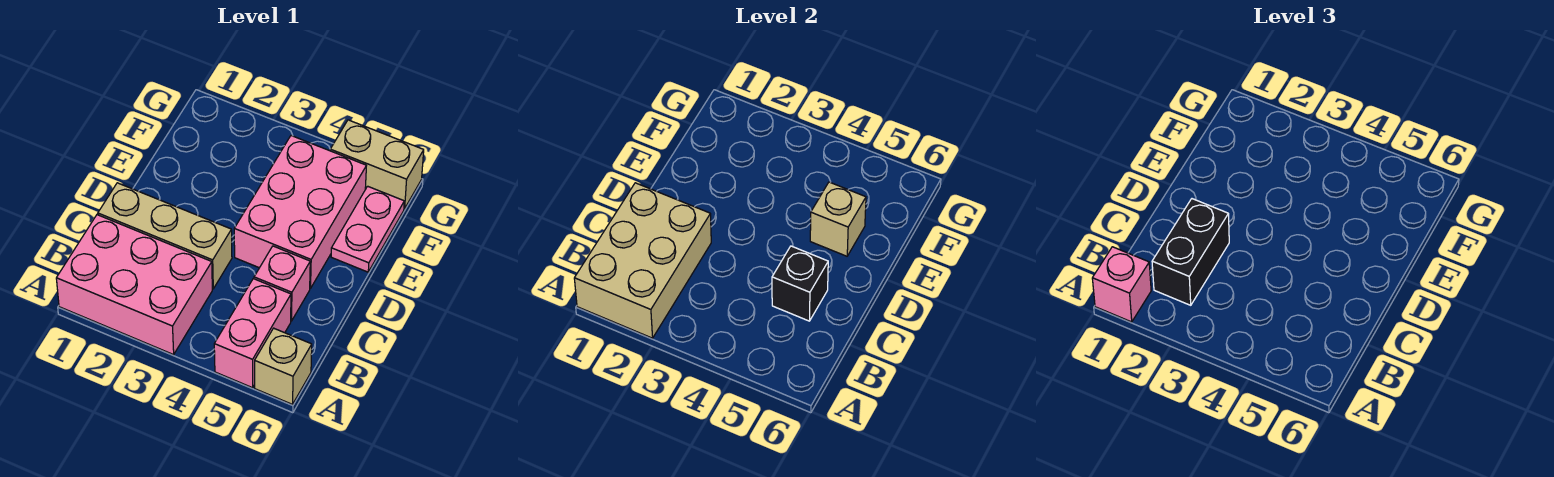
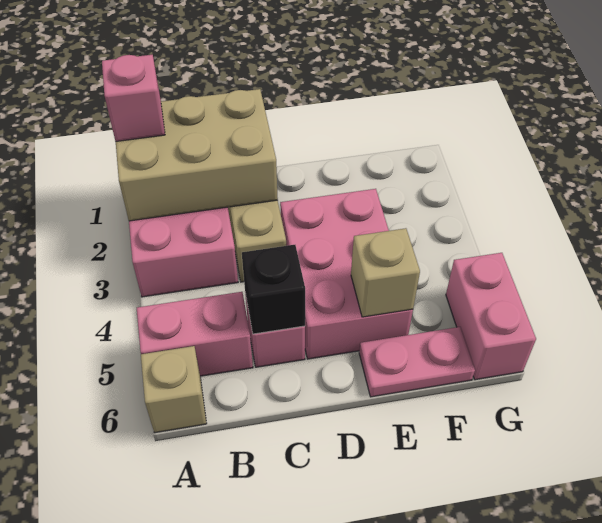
black 1x2 brick [1152,199,1229,305] -> none
pink 2x3 brick [234,136,366,289] -> pink 2x3 brick turned to [280,189,413,359]
tan 1x2 brick [330,120,424,209] -> pink 1x2 brick [446,253,536,380]

